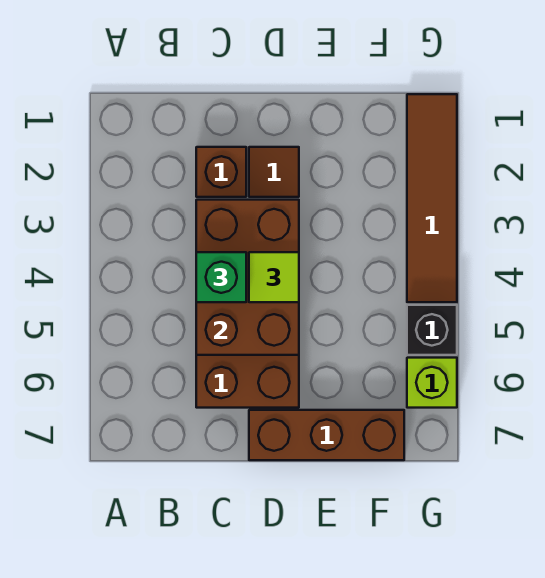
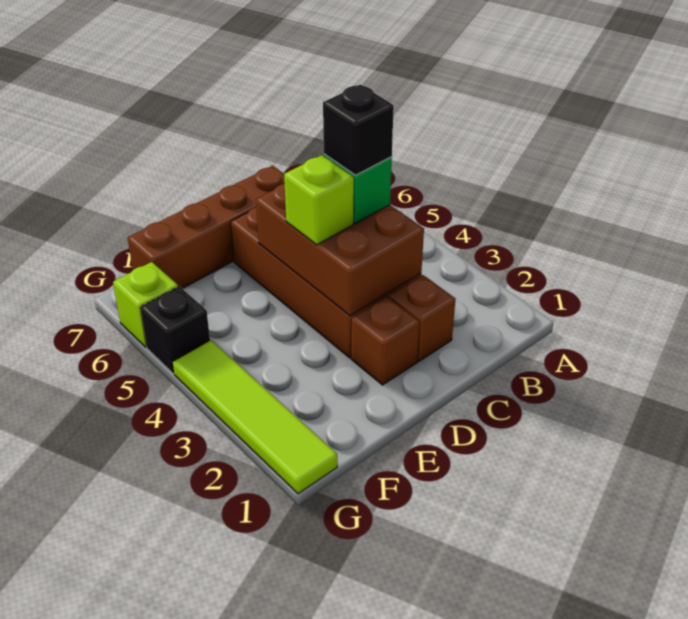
none -> black 1x1 brick [323,85,394,175]
brown 1x1 tile [249,147,299,197] -> brown 1x1 brick [351,297,420,385]
lime 1x1 tile [249,252,299,302] -> lime 1x1 brick [284,155,354,245]
brown 1x3 brick [249,410,404,460] -> brown 1x4 brick [128,166,285,288]
brown 1x4 tile [407,94,457,302] -> lime 1x4 tile [173,340,337,494]

